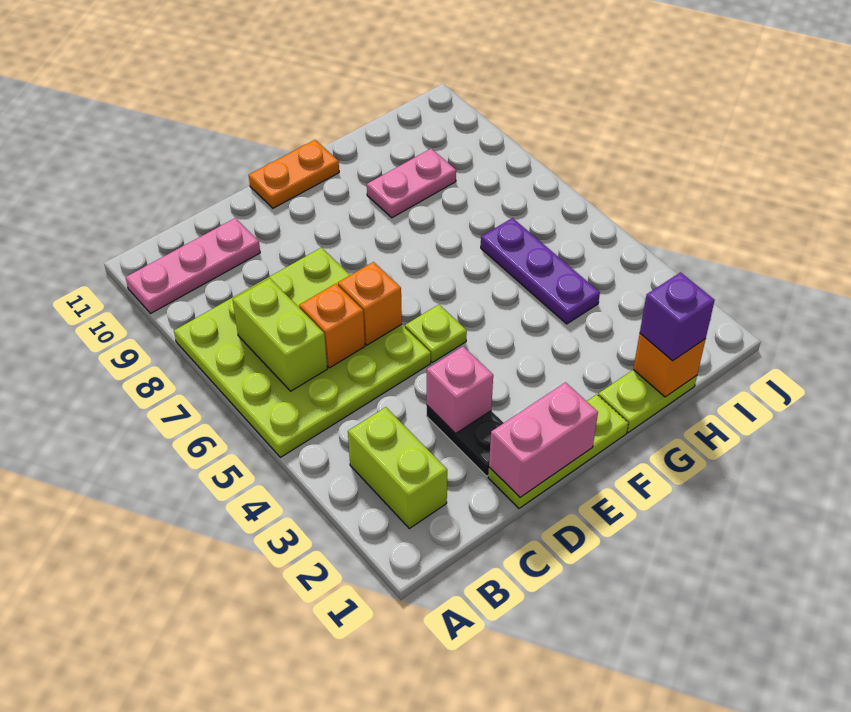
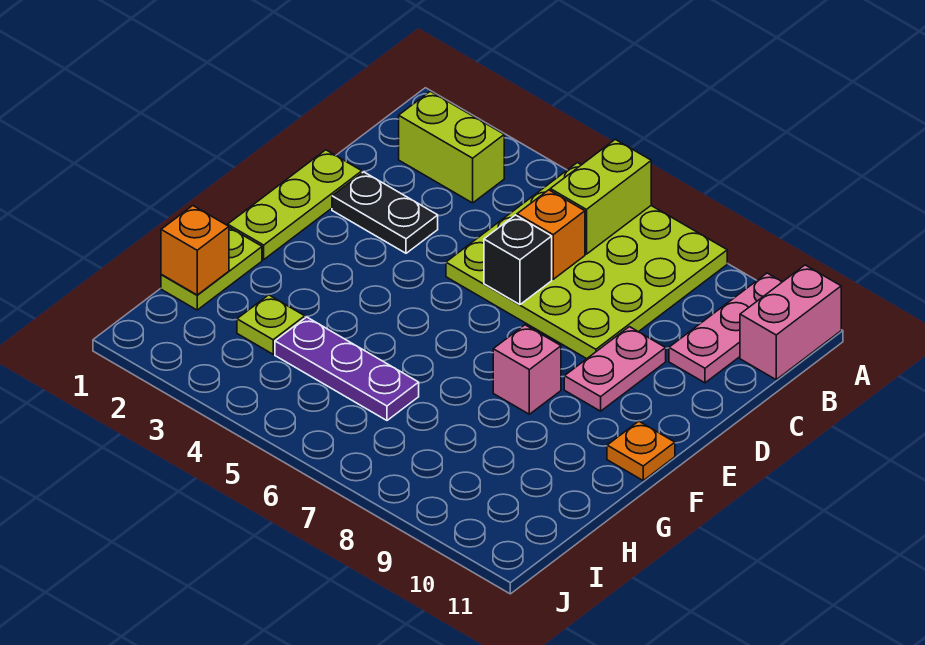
lime 1x2 brick [233,278,327,391] -> lime 1x2 brick turned to [550,139,651,254]
pink 1x2 brick [489,383,598,497] -> pink 1x2 brick moved to [740,265,841,380]
pink 1x1 brick [427,347,493,433] -> pink 1x1 brick moved to [493,325,561,414]
orange 1x1 brick [338,262,402,345] -> black 1x1 brick [484,215,552,305]
lime 1x1 plate [405,305,467,362] -> lime 1x1 plate moved to [237,295,305,354]
orange 1x2 plate [249,140,339,208] -> orange 1x1 plate [607,421,675,480]
pink 1x2 plate [367,149,456,218] -> pink 1x2 plate moved to [564,327,666,411]
purple 1x1 brick [640,272,715,361] -> none

